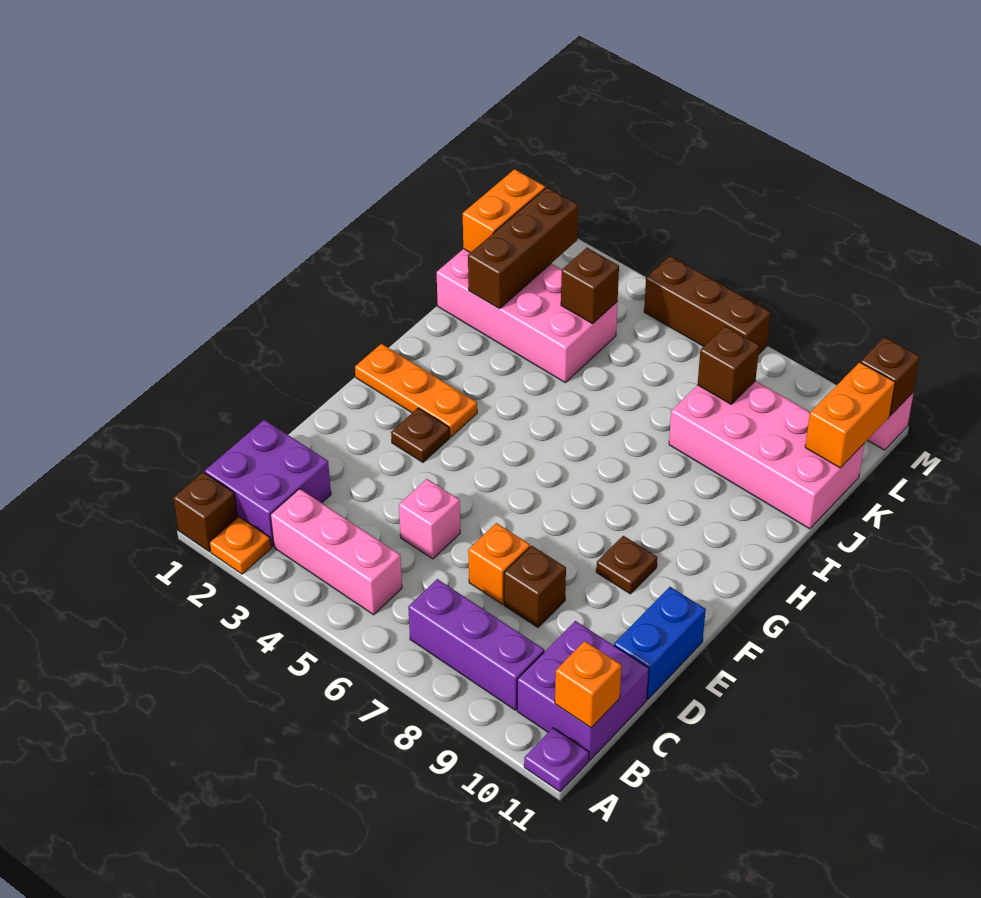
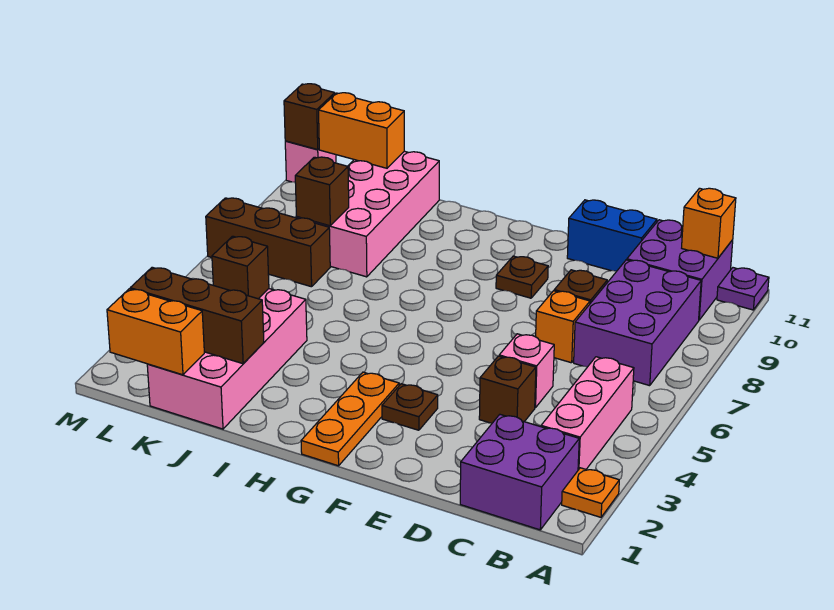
brown 1x1 brick [173,472,237,552] -> brown 1x1 brick moved to [479,356,536,423]
purple 1x3 brick [408,579,544,710] -> purple 2x3 brick [574,260,701,386]
brown 1x3 brick [644,256,771,355] -> brown 1x3 brick turned to [206,198,330,287]

